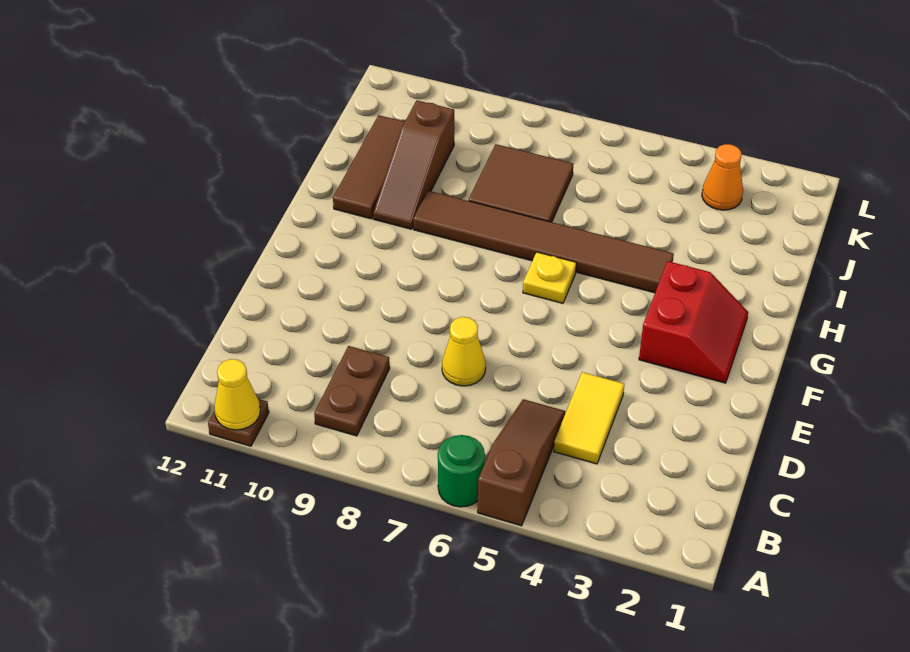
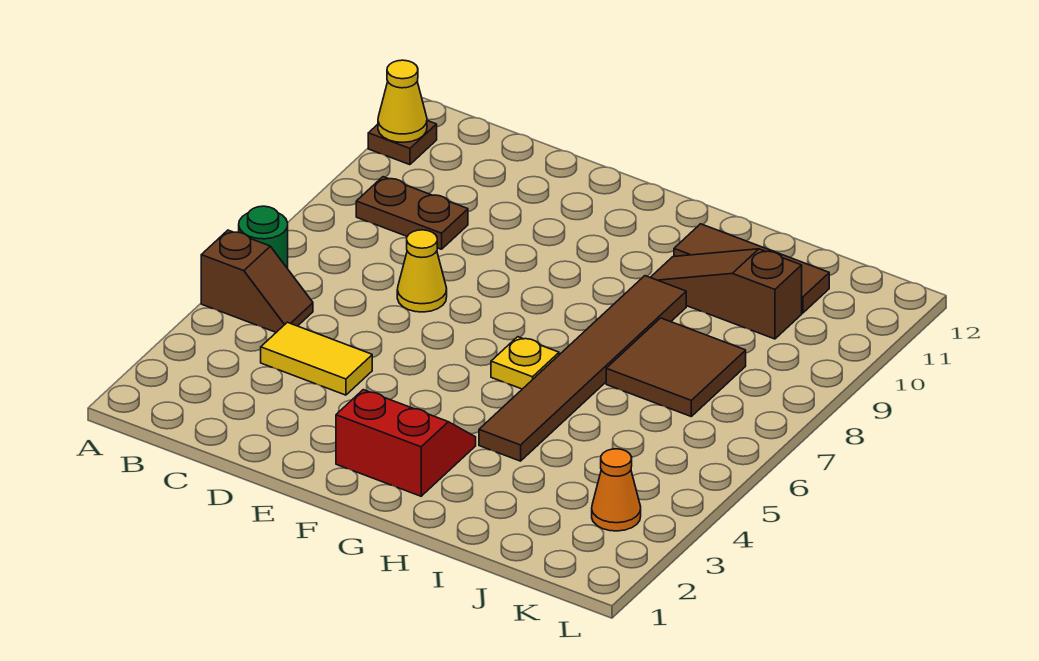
brown 1x3 slope [478,399,565,526] -> brown 1x2 slope [201,230,313,332]
red 2x2 slope [639,261,748,383] -> red 2x2 slope turned to [336,390,476,496]

